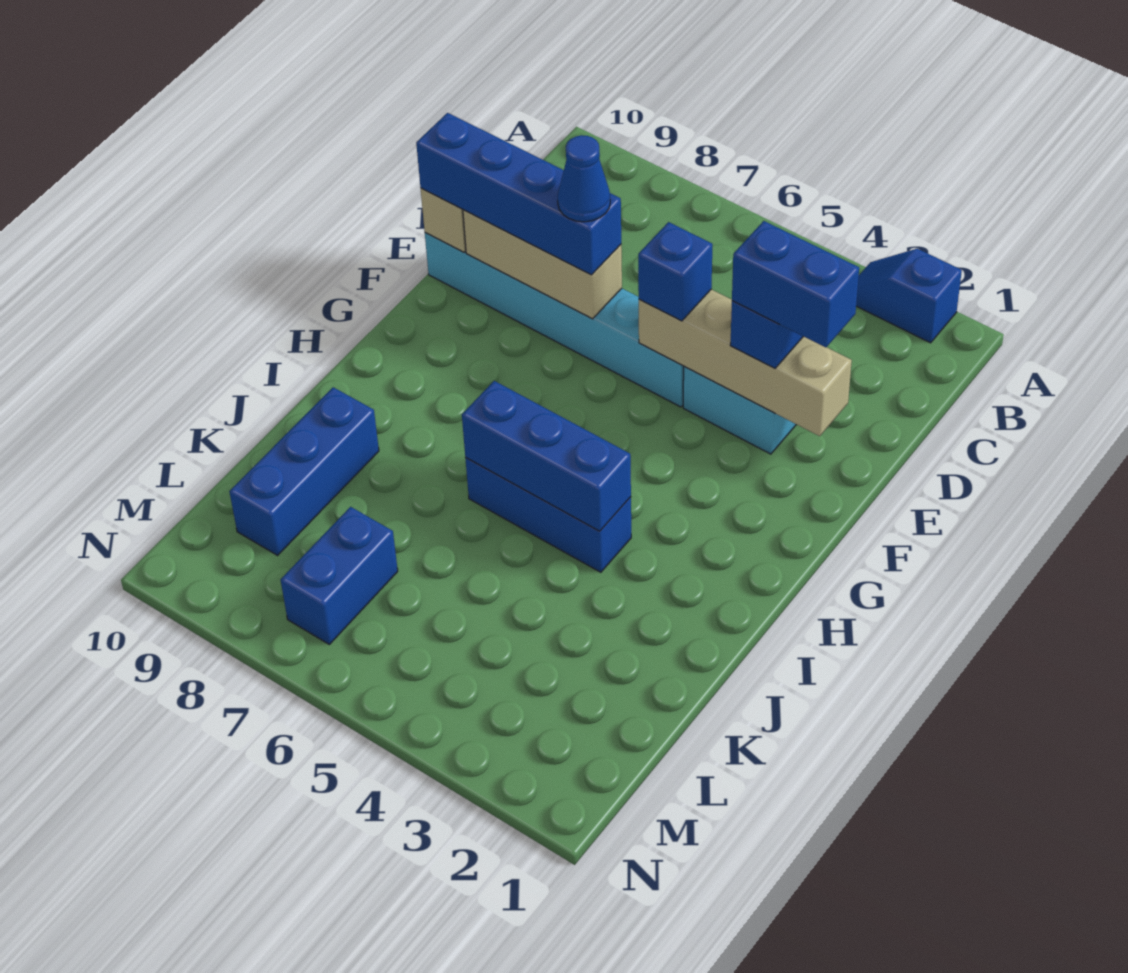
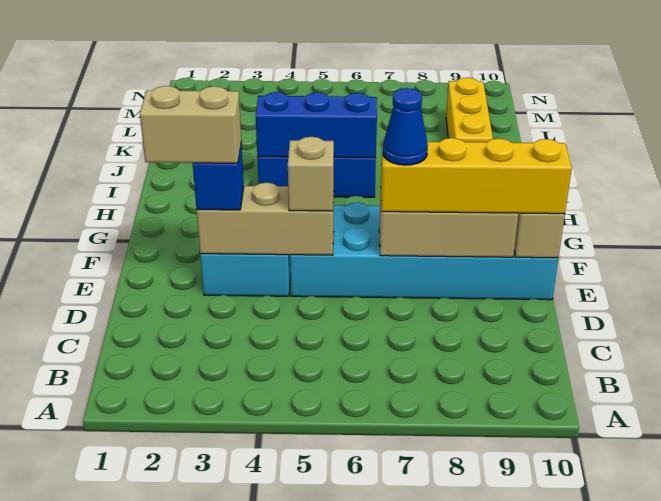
blue 1x2 slope [856,249,962,343] -> none
tan 1x4 brick [639,289,852,436] -> tan 1x3 brick [197,183,334,255]
blue 1x2 brick [732,221,859,348] -> tan 1x2 brick [140,86,241,163]
cyan 1x6 brick [425,233,684,407] -> cyan 2x6 brick [290,202,558,300]
blue 1x1 brick [638,222,712,321] -> tan 1x1 brick [288,137,334,211]
blue 1x4 brick [416,113,621,275] -> yellow 1x4 brick [381,138,572,214]
blue 1x3 brick [229,387,379,555] -> yellow 1x3 brick [446,78,493,142]
blue 1x2 brick [281,507,398,644] -> none

